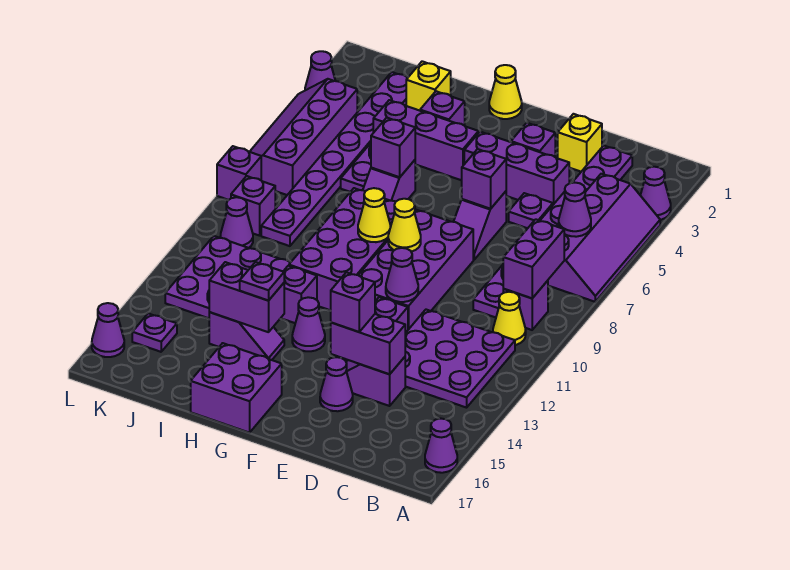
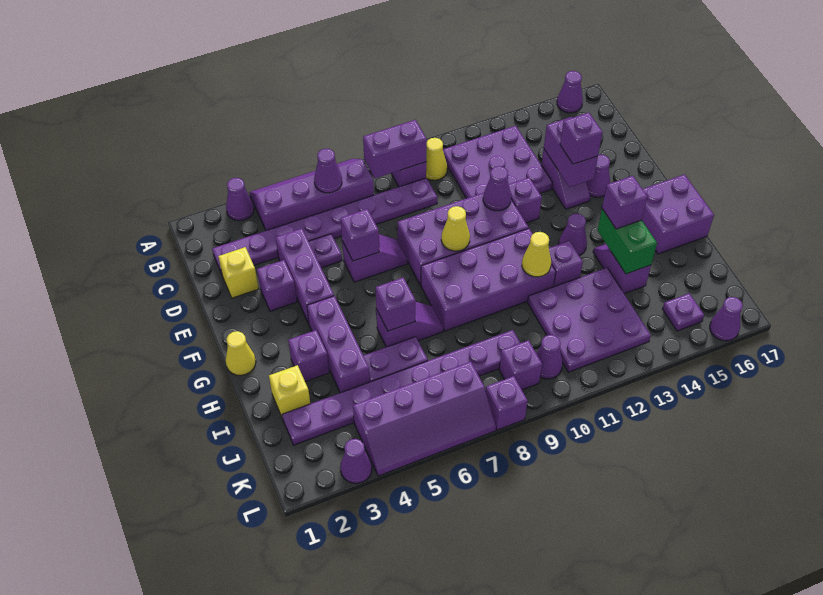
yellow 1x1 cone [358,188,391,242] -> yellow 1x1 cone moved to [522,232,551,277]
purple 1x2 brick [209,262,284,332] -> green 1x2 brick [598,209,657,274]
purple 1x1 plate [240,262,284,301] -> purple 1x1 brick [602,176,648,229]

